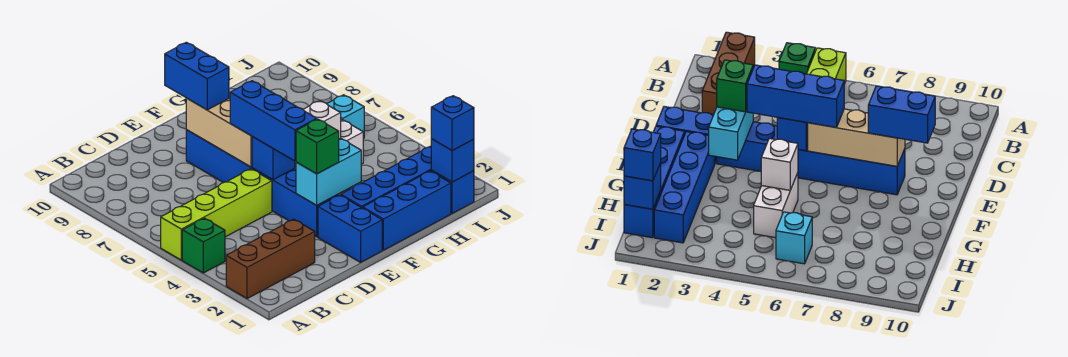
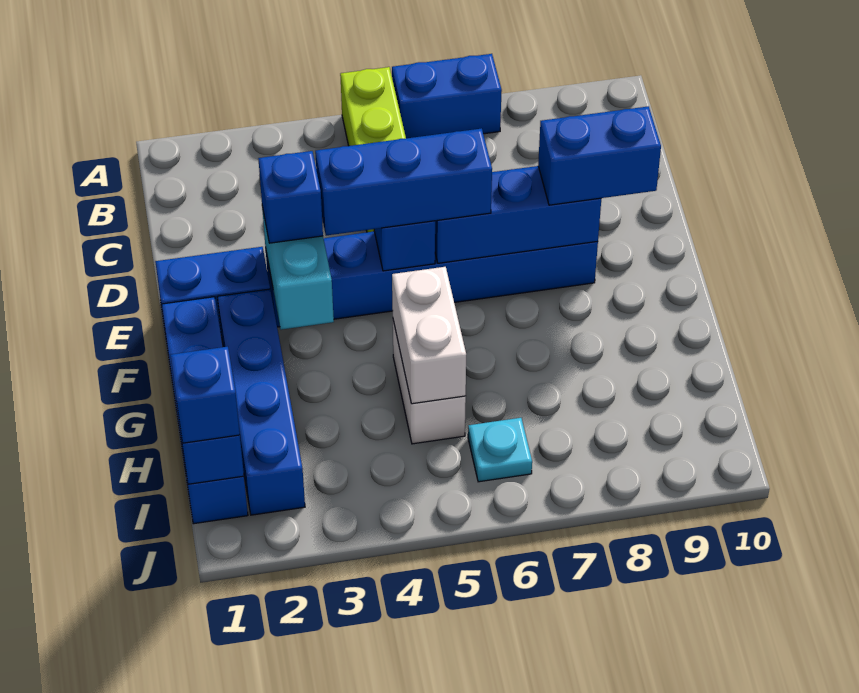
brown 1x3 brick [226,219,315,299] -> none
green 1x1 brick [182,218,225,273] -> none
none -> blue 1x2 brick [392,54,502,138]
green 1x1 brick [296,119,339,174] -> blue 1x1 brick [258,151,323,243]
tan 1x3 brick [186,98,252,167] -> blue 1x3 brick [435,166,601,263]
white 1x1 brick [303,101,341,139] -> white 1x2 brick [392,267,466,404]
cyan 1x1 brick [327,95,364,139] -> cyan 1x1 plate [468,418,532,482]

